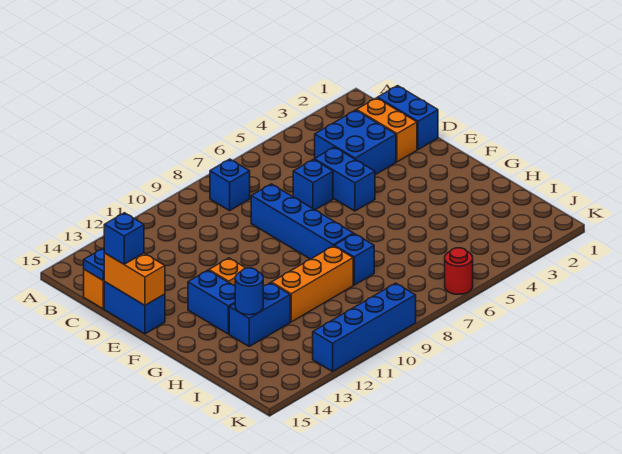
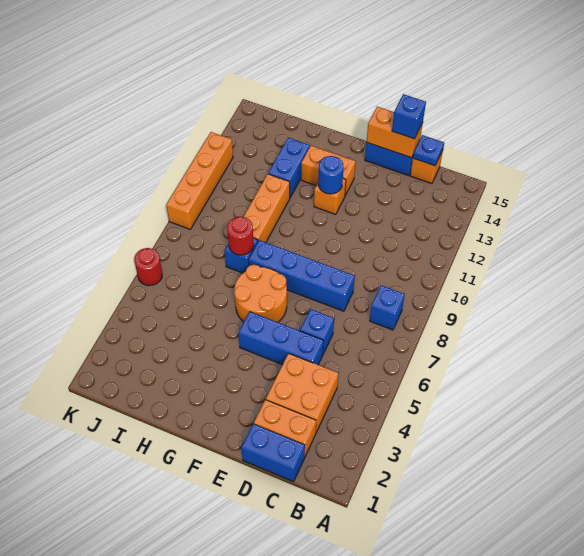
blue 2x2 brick [315,110,396,175] -> orange 2x2 brick [266,353,338,432]
blue 1x2 brick [314,147,375,211] -> blue 1x3 brick [239,312,324,365]
none -> orange 2x2 round brick [234,265,287,322]
blue 1x2 brick [188,270,235,334] -> orange 1x2 brick [301,146,356,195]
none -> red 1x1 round brick [227,217,254,255]
blue 1x1 round brick [235,268,263,315] -> blue 1x1 round brick moved to [318,156,344,194]
blue 1x4 brick [313,283,416,371] -> orange 1x4 brick [166,132,233,229]

